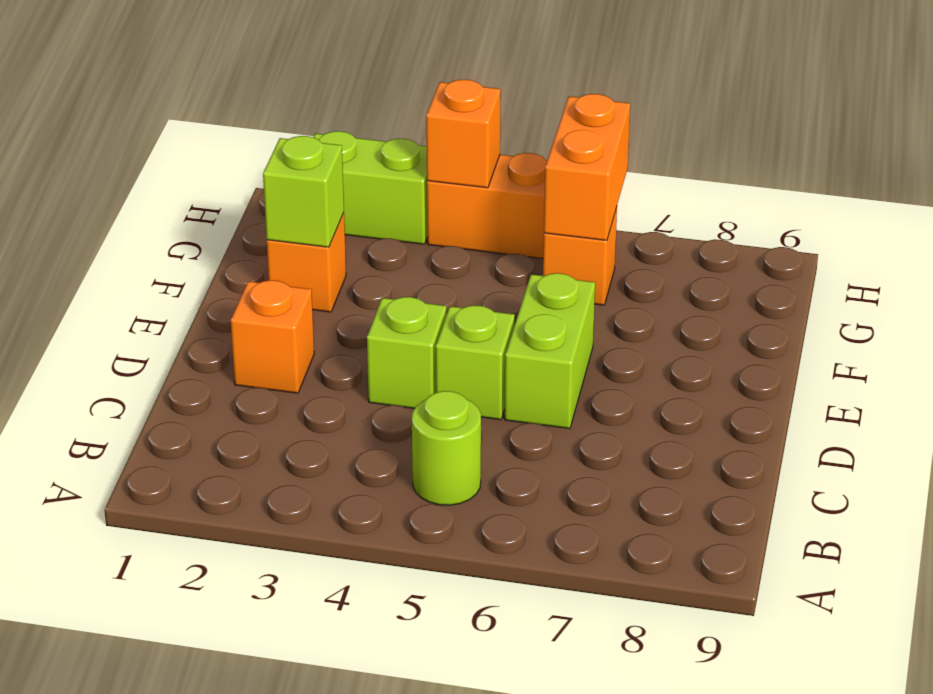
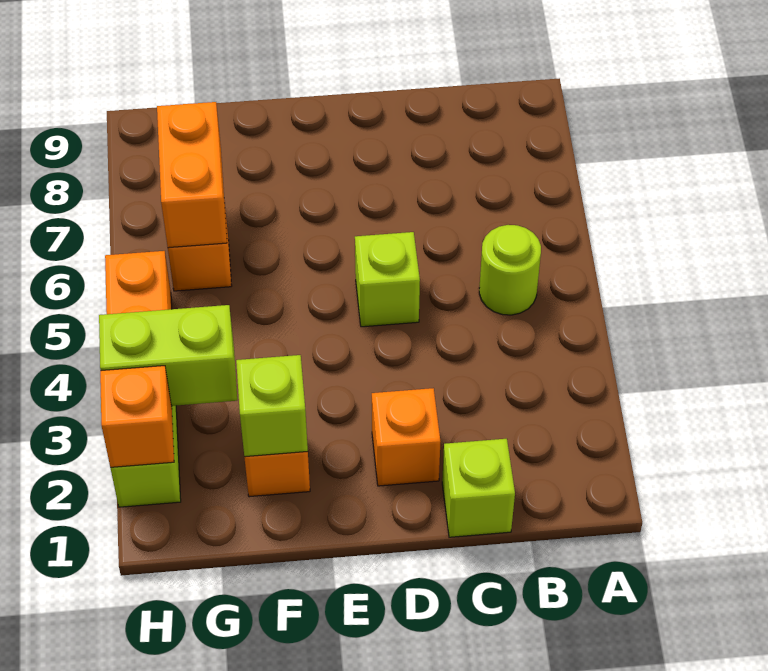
lime 1x1 brick [367,297,447,408] -> lime 1x1 brick moved to [442,439,515,537]
lime 1x2 brick [505,273,595,429] -> lime 1x2 brick moved to [99,305,237,406]
orange 1x2 brick [544,94,630,240] -> orange 1x2 brick turned to [157,102,227,248]
orange 1x1 brick [426,80,501,188] -> orange 1x1 brick moved to [100,366,174,467]

